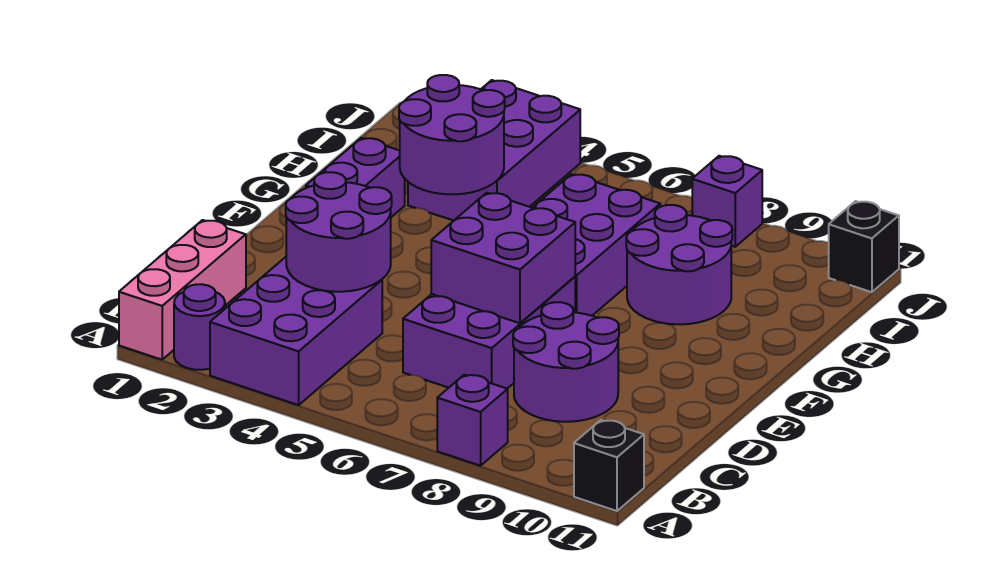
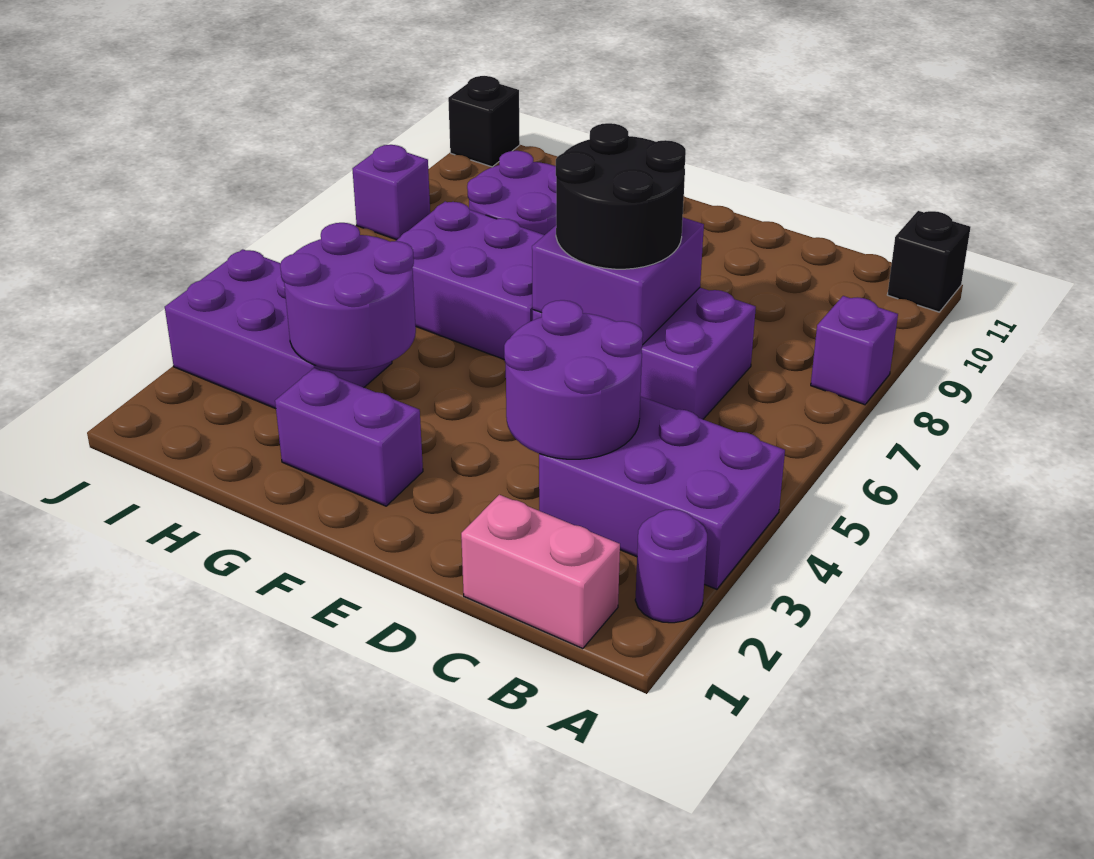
pink 1x3 brick [119,220,246,360] -> pink 1x2 brick [461,495,620,649]
purple 2x2 round brick [513,302,619,422] -> none
none -> black 2x2 round brick [556,123,686,269]

